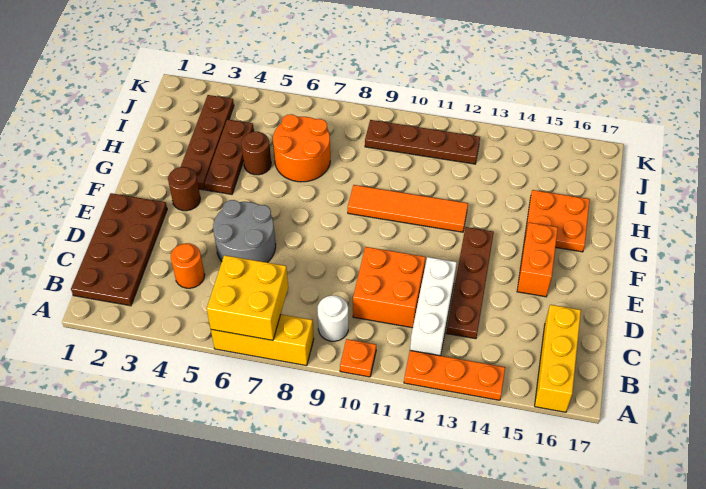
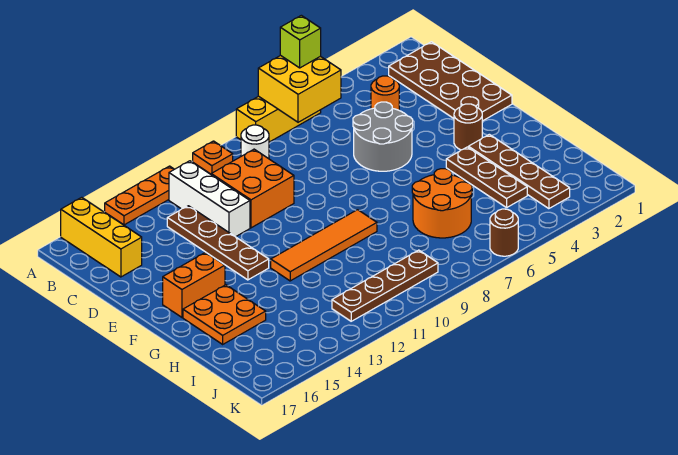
none -> lime 1x1 brick [280,15,321,68]
orange 1x2 brick [517,223,558,297] -> orange 1x2 brick turned to [163,252,225,317]
brown 1x1 round brick [241,132,271,175] -> brown 1x1 round brick moved to [490,209,518,256]

